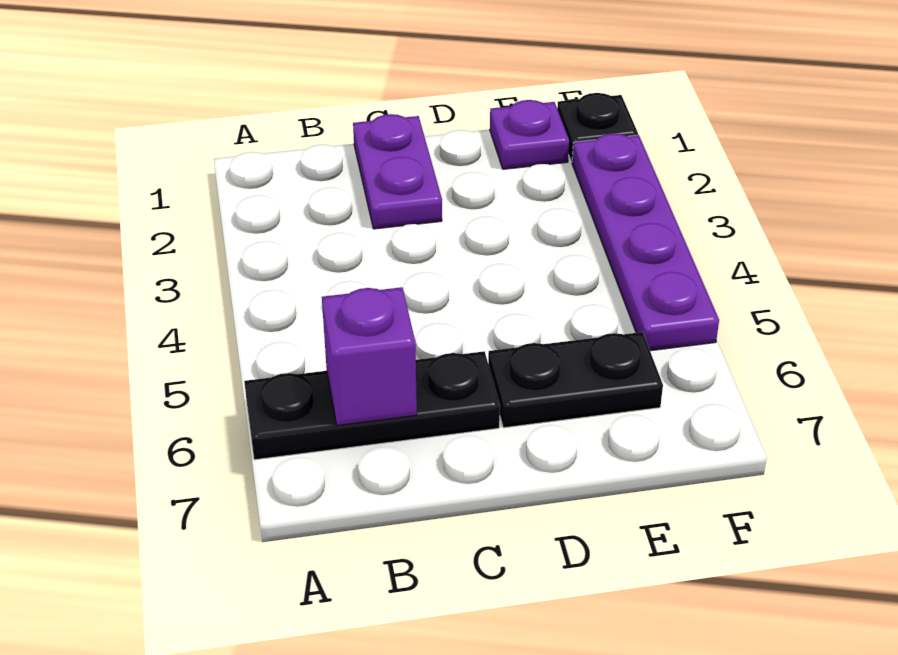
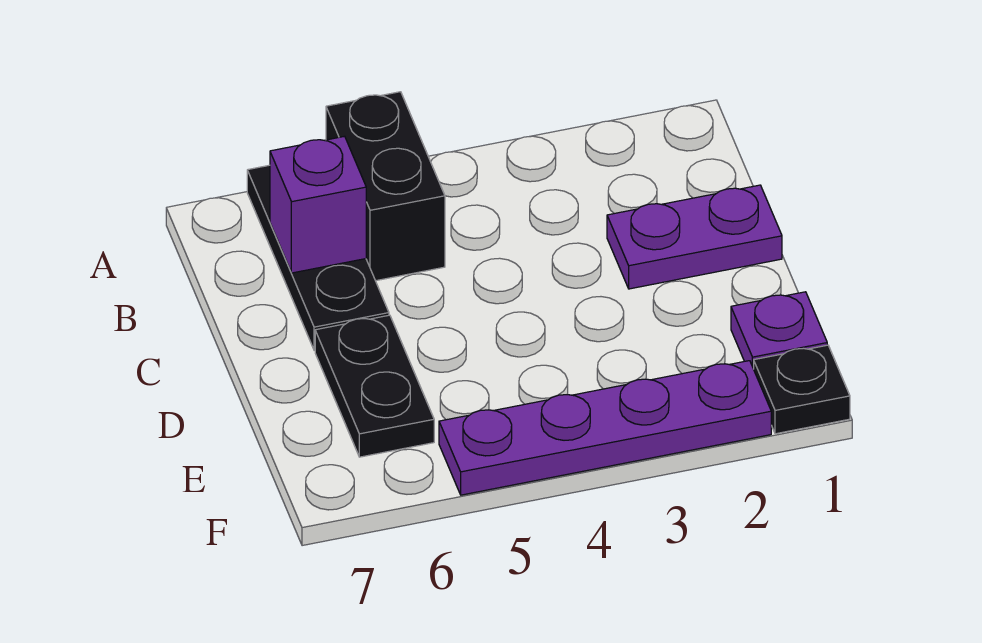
none -> black 1x2 brick [326,92,445,281]

